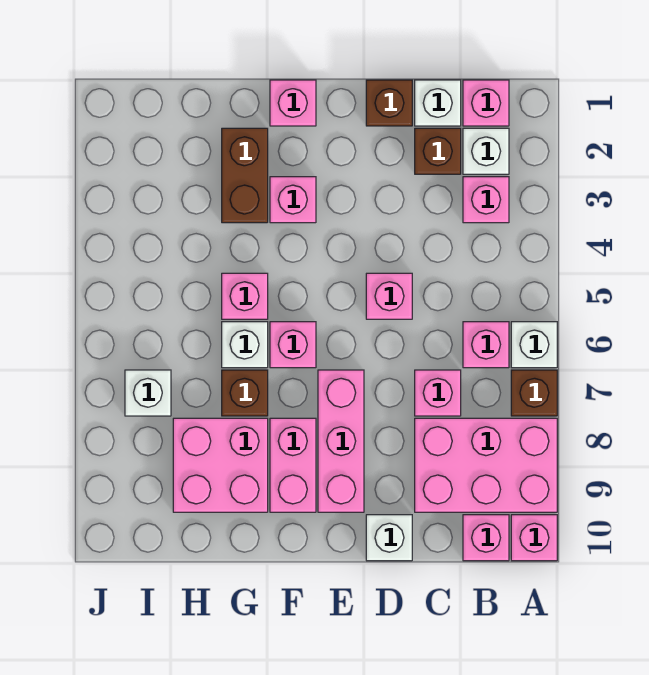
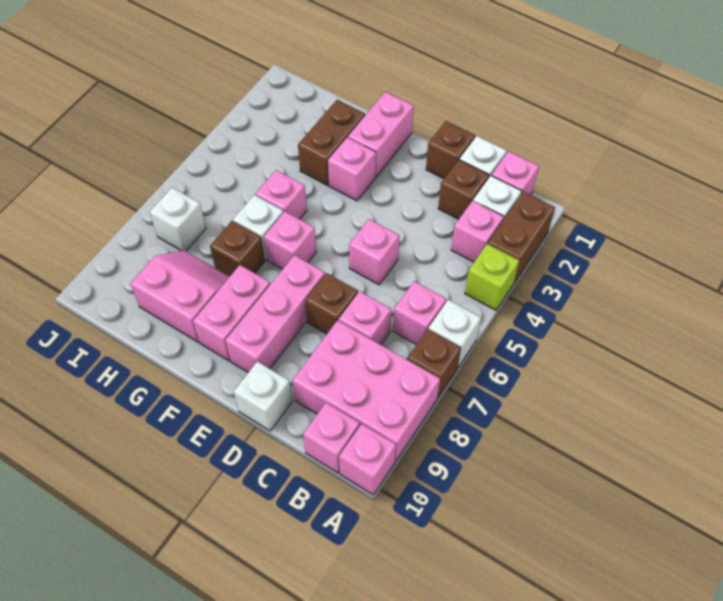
none -> brown 1x2 brick [488,192,555,283]
none -> lime 1x1 brick [465,244,519,310]
none -> brown 1x1 brick [305,273,358,334]
pink 1x1 brick [270,80,316,126] -> pink 1x2 brick [348,92,414,177]
pink 2x2 brick [173,418,268,512] -> pink 2x2 slope [130,250,230,342]

